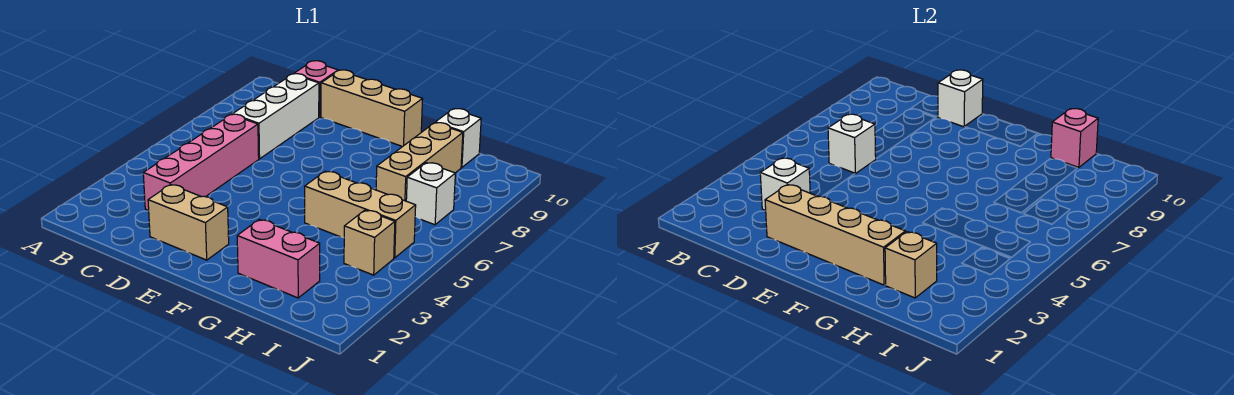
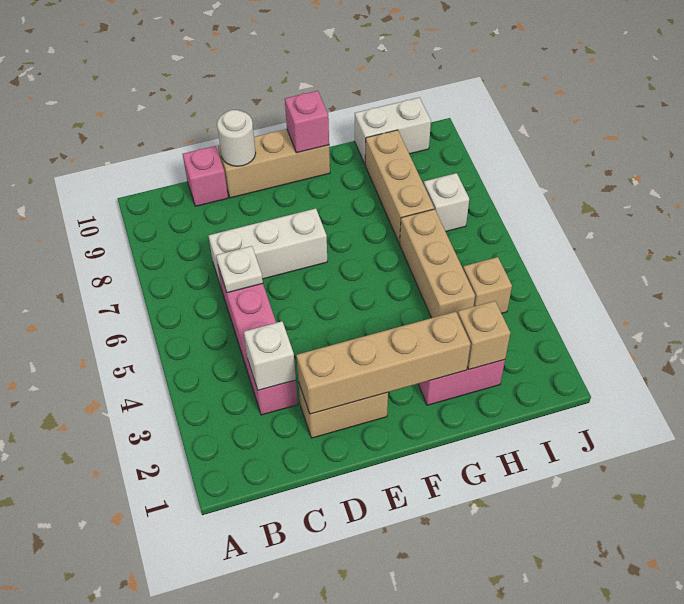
white 1x1 brick [828,114,876,174] -> white 1x1 plate [216,246,263,293]
white 1x3 brick [233,74,319,159] -> white 1x3 brick turned to [208,208,327,287]
white 1x1 brick [938,70,983,127] -> white 1x1 round brick [217,110,256,166]
tan 1x3 brick [305,171,416,258] -> tan 1x3 brick turned to [400,209,475,318]
white 1x1 brick [435,109,481,167] -> white 1x2 brick [355,97,431,164]
pink 1x1 brick [1051,109,1098,167] -> pink 1x1 brick moved to [285,91,329,153]

